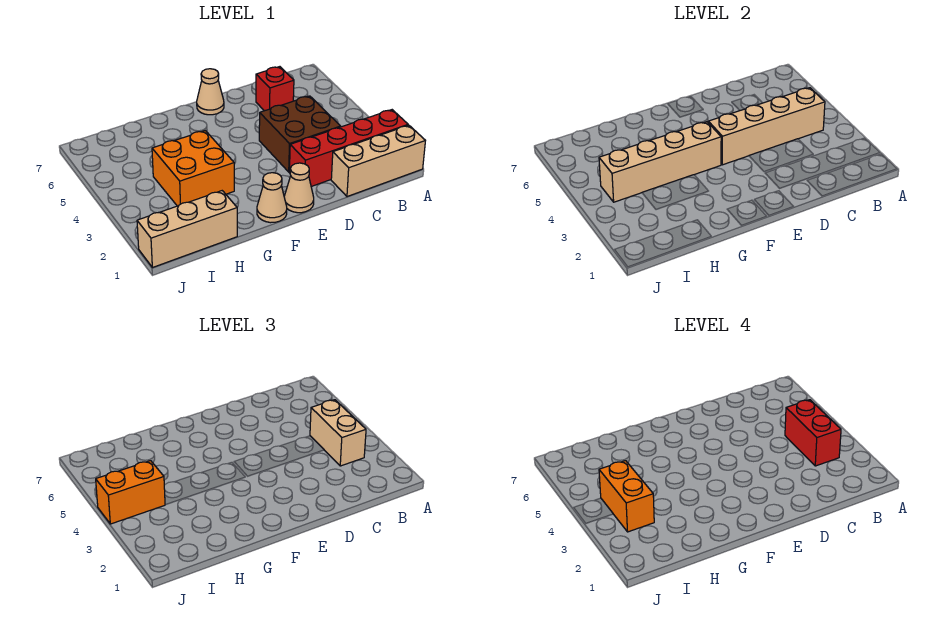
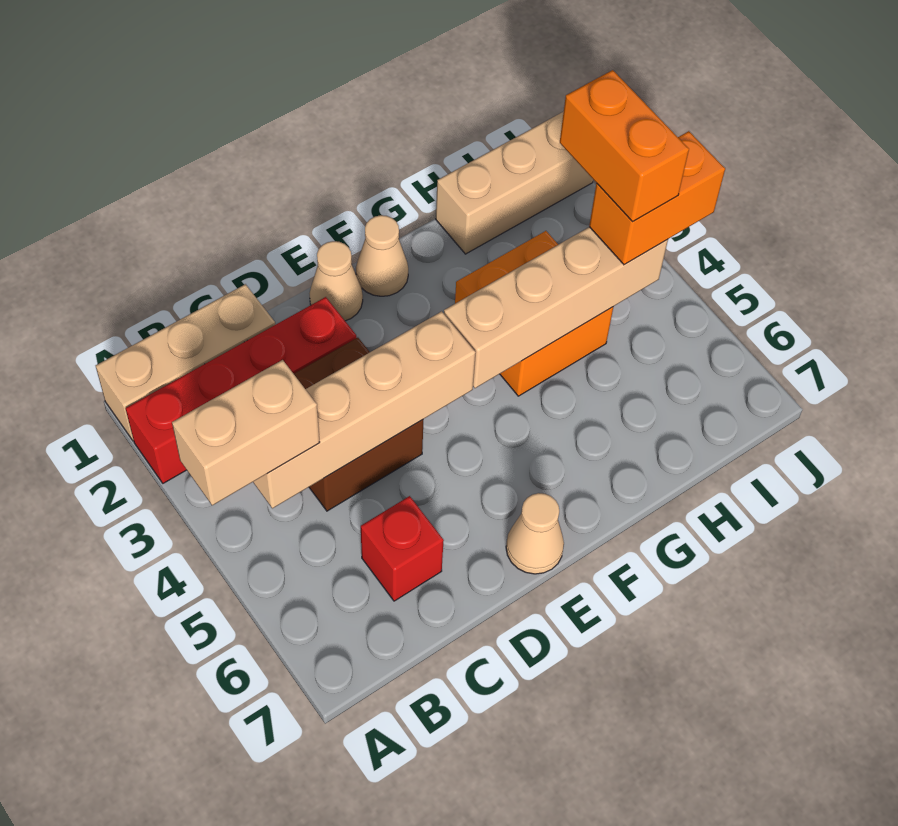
tan 1x2 brick [310,400,366,466] -> tan 1x2 brick turned to [172,360,320,505]
red 1x2 brick [785,400,841,466] -> none

